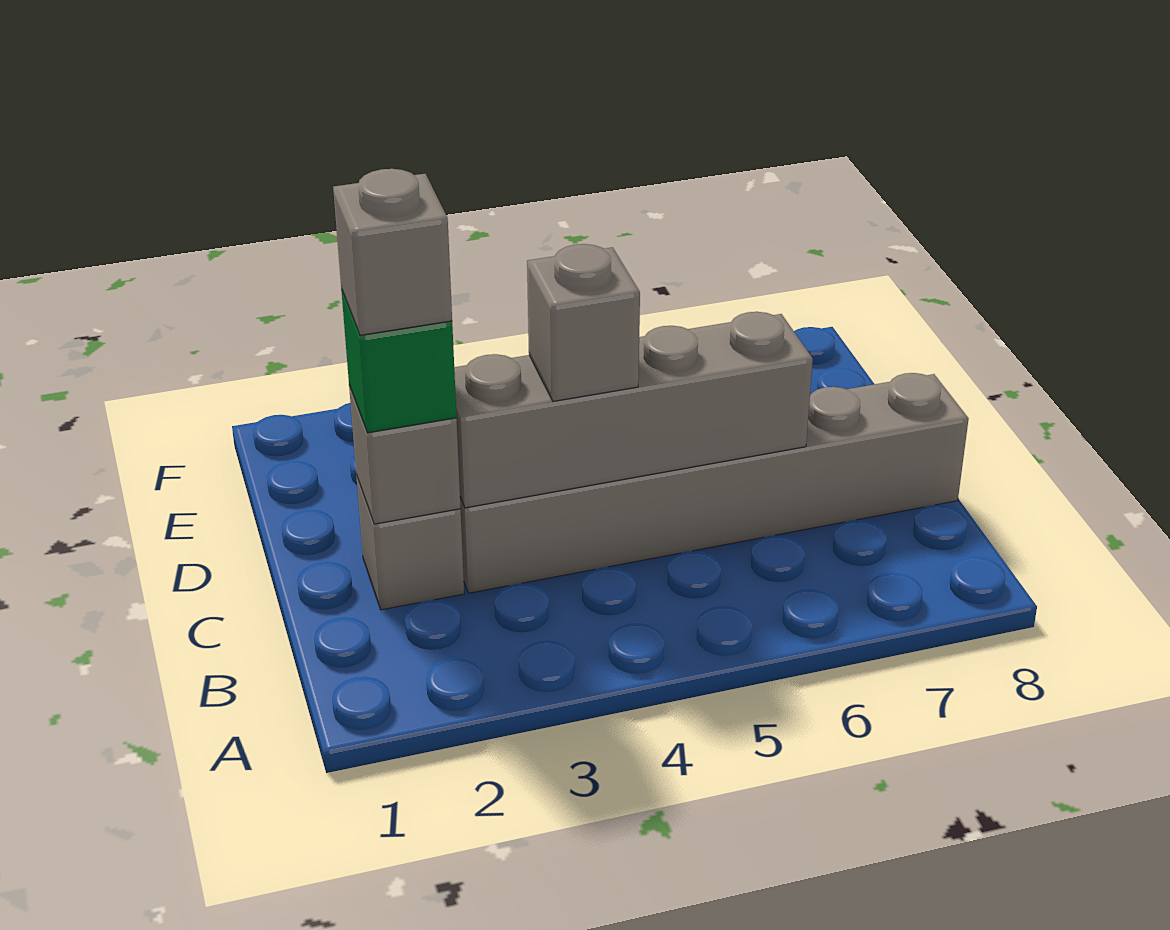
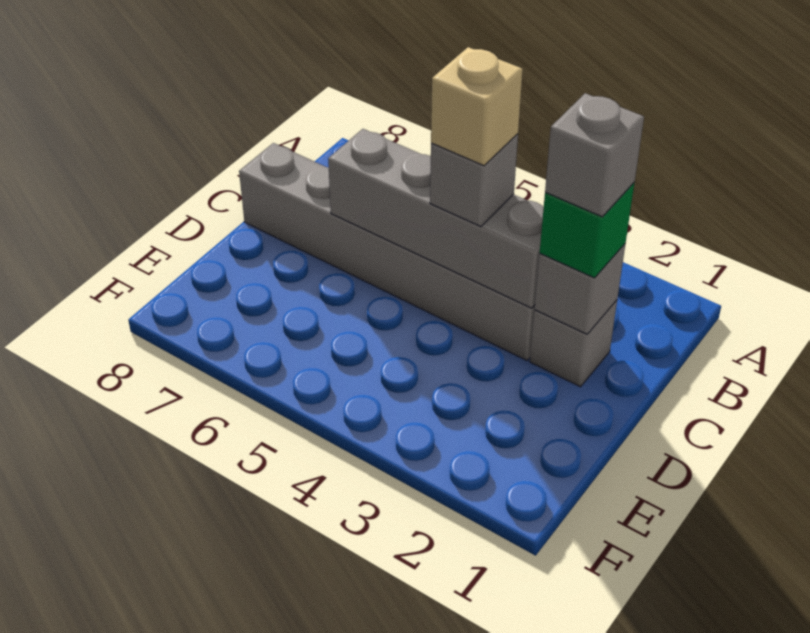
none -> tan 1x1 brick [431,47,523,166]

